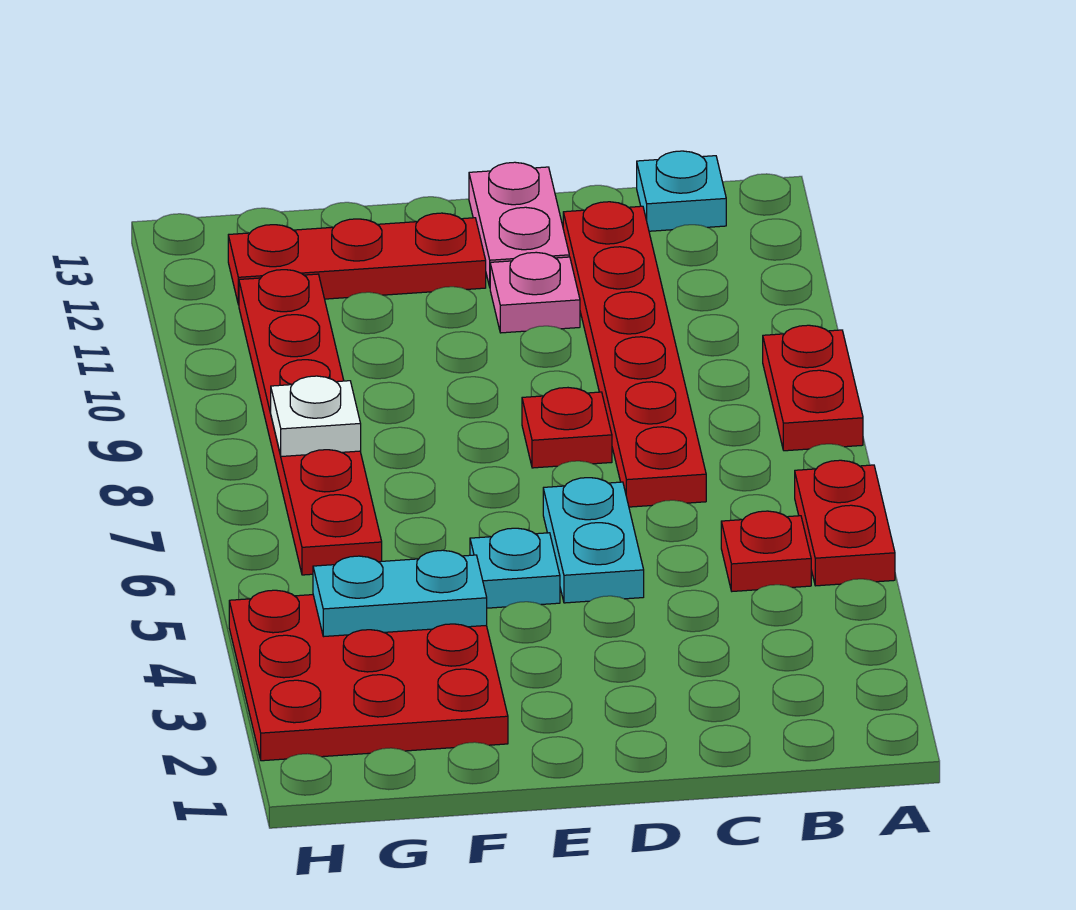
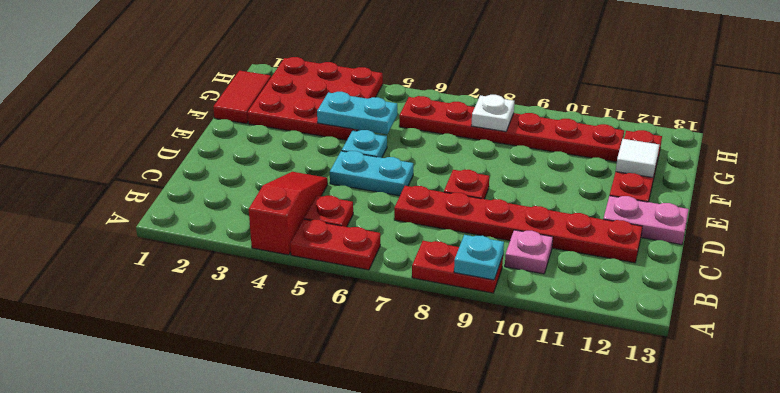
none -> red 1x3 slope [249,172,328,255]
cyan 1x1 plate [637,151,726,231] -> cyan 1x1 plate moved to [454,235,504,280]
pink 1x1 plate [490,252,580,333] -> pink 1x1 plate moved to [505,230,553,274]
none -> red 1x2 tile [213,71,271,124]
cyan 1x2 plate [313,550,487,637] -> cyan 1x2 plate turned to [317,92,397,134]
none -> white 1x1 tile [616,139,659,178]

